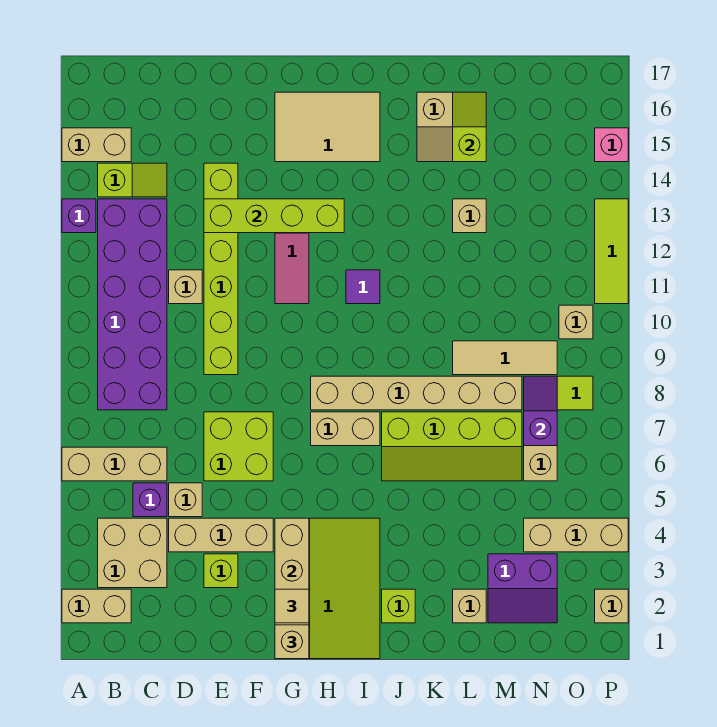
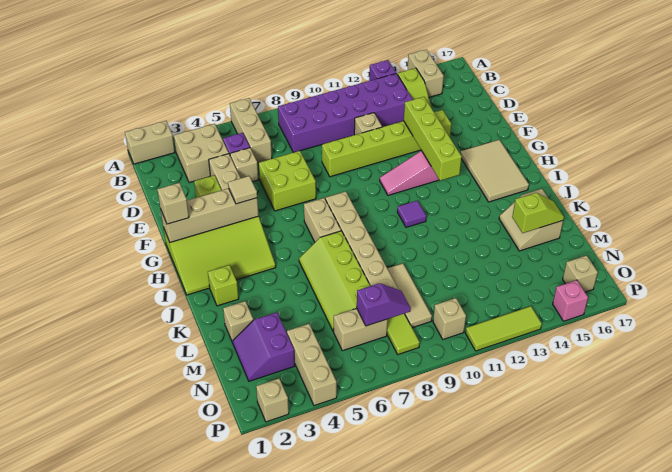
tan 1x2 brick [62,589,131,623] -> tan 1x2 brick turned to [125,121,175,164]
tan 1x1 tile [275,589,309,623] -> tan 1x1 tile moved to [228,176,257,204]
tan 1x1 brick [453,199,486,233] -> tan 1x1 brick moved to [563,256,598,292]

